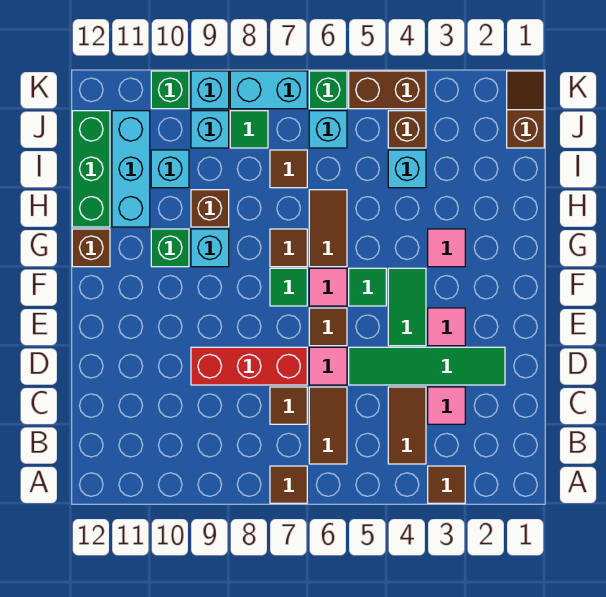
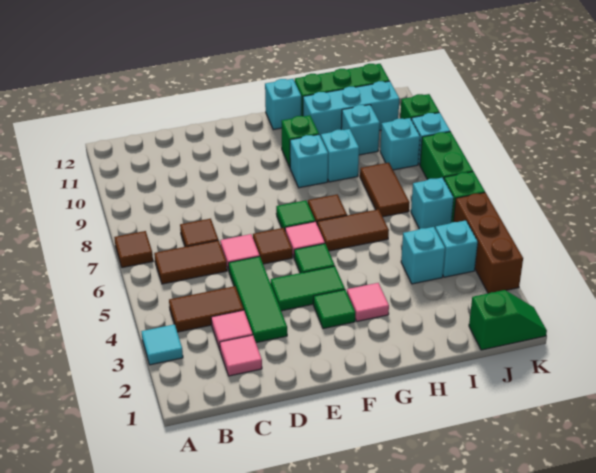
brown 1x1 tile [428,466,465,503] -> cyan 1x1 tile [141,324,183,365]
green 1x4 tile [349,347,505,385] -> green 1x3 tile [229,256,287,343]
red 1x3 brick [191,347,307,385] -> none
pink 1x1 tile [428,308,465,346] -> pink 1x1 tile moved to [220,335,262,376]
brown 1x1 brick [72,229,110,267] -> cyan 1x1 brick [265,79,301,130]
brown 1x1 brick [191,190,229,227] -> cyan 1x1 brick [321,129,359,182]
brown 1x1 tile [270,150,307,188] -> brown 1x2 tile [360,163,410,217]
brown 1x2 slope [507,71,544,148] -> green 1x2 slope [469,290,547,350]
brown 1x1 brick [388,111,426,148] -> cyan 1x1 brick [435,220,478,277]
green 1x1 tile [230,111,268,148] -> green 1x1 tile moved to [313,290,355,329]
brown 1x2 brick [349,71,426,109] -> brown 1x3 brick [454,193,523,293]
cyan 1x2 brick [230,71,307,109] -> green 1x2 brick [420,132,473,180]

